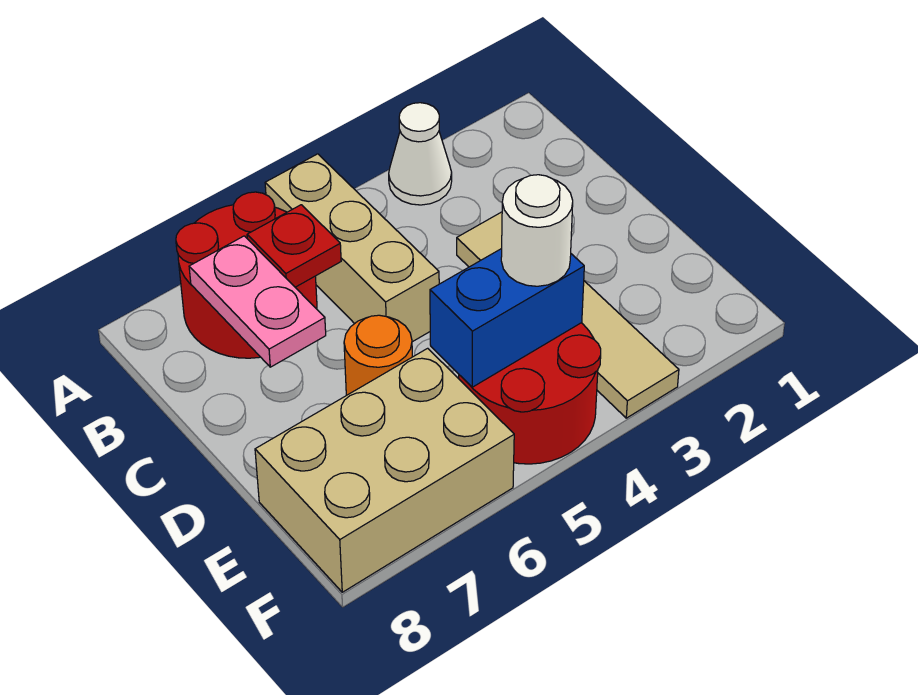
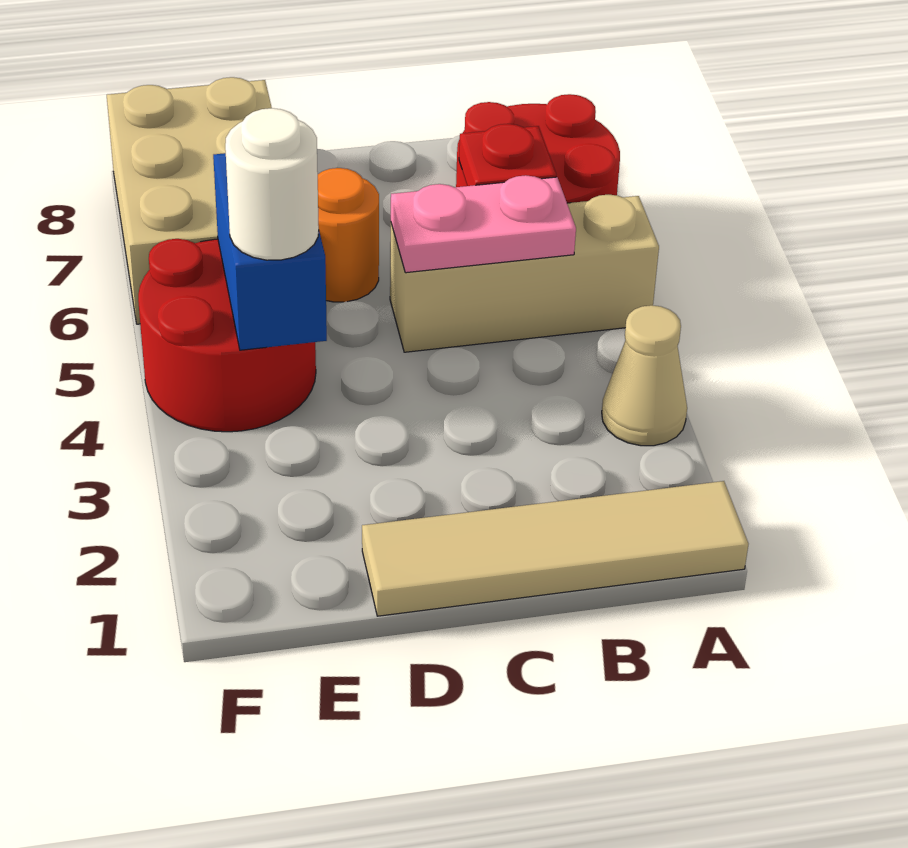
white 1x1 cone [389,103,452,205] -> tan 1x1 cone [602,305,687,446]
pink 1x2 plate [189,236,326,367] -> pink 1x2 plate moved to [391,175,576,273]
tan 1x4 tile [457,212,679,418] -> tan 1x4 tile moved to [362,481,748,616]

